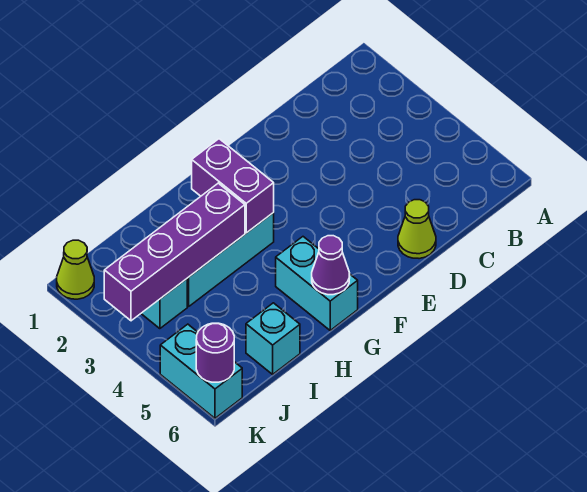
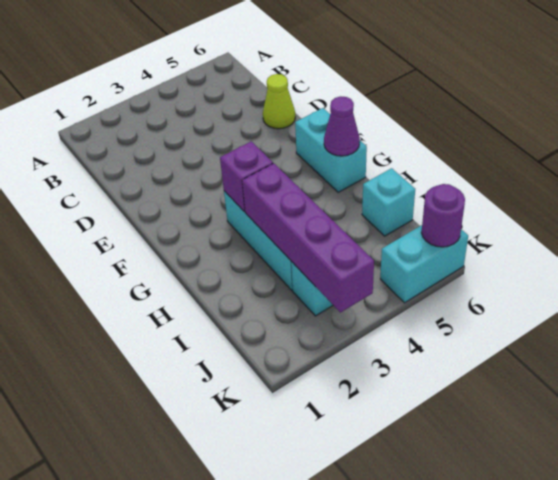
purple 1x2 brick [192,139,274,233] -> purple 1x1 brick [220,141,273,211]
cyan 1x2 brick [276,237,358,330] -> cyan 1x2 brick turned to [295,108,367,192]
lime 1x1 cone [57,240,94,299] -> none

